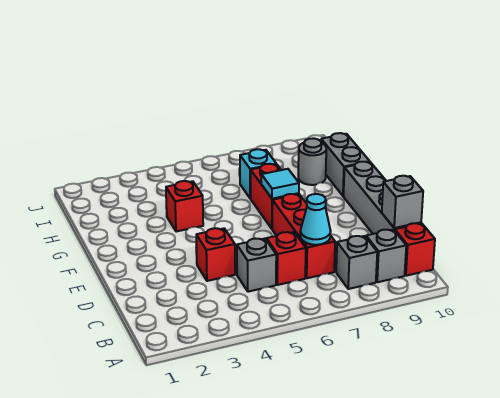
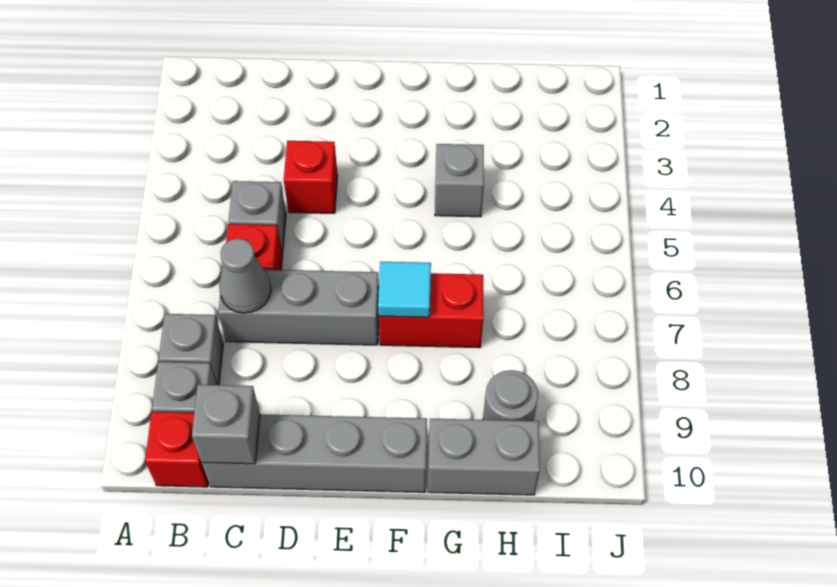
red 1x3 brick [272,194,335,278] -> grey 1x3 brick [218,270,379,345]
cyan 1x1 cone [300,194,331,245] -> grey 1x1 cone [219,239,271,313]
red 1x1 brick [166,181,203,232] -> grey 1x1 brick [435,144,484,217]
cyan 1x1 brick [240,149,276,198] -> none

